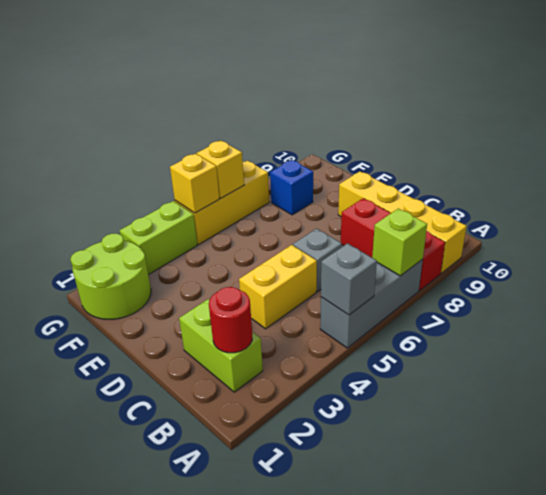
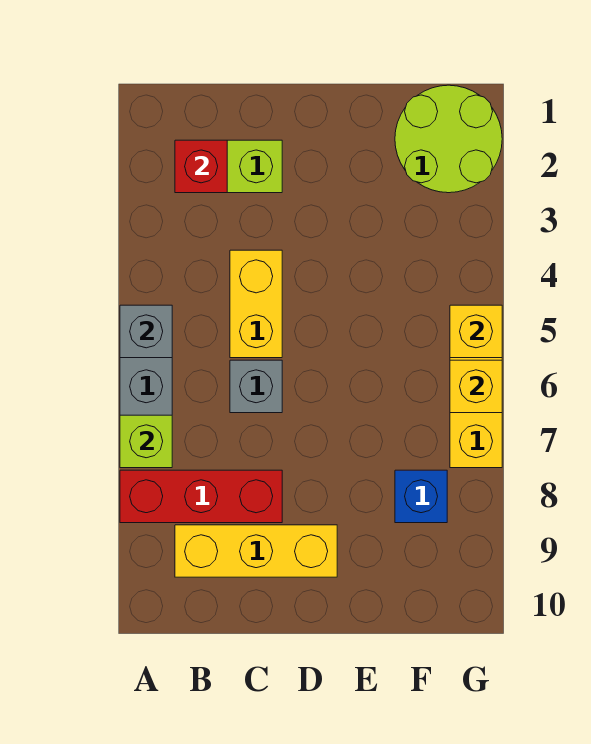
yellow 1x4 brick [338,172,467,273] -> yellow 1x3 brick [175,525,337,577]
red 1x1 round brick [209,287,252,353] -> red 1x1 brick [175,140,227,193]
lime 1x2 brick [120,201,197,275] -> none

